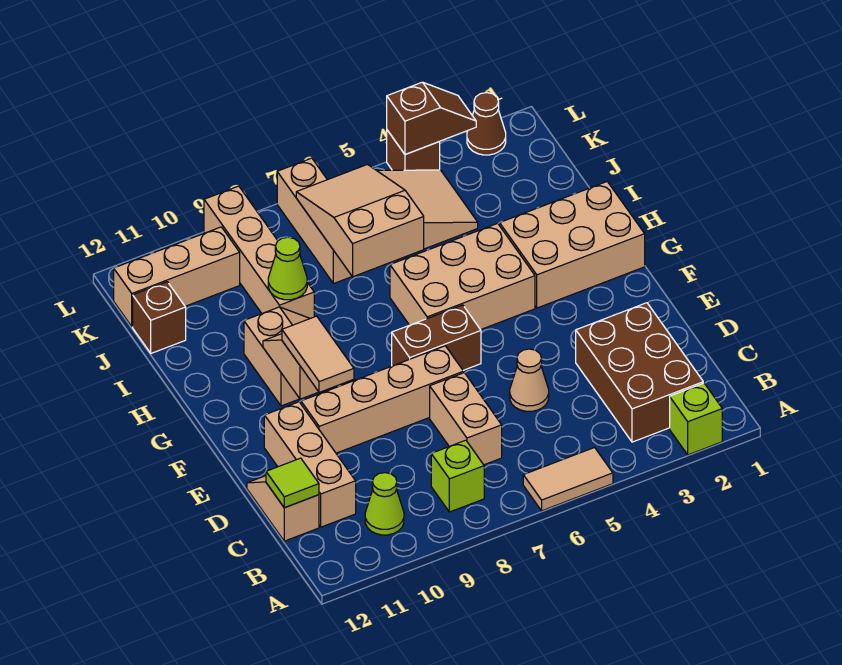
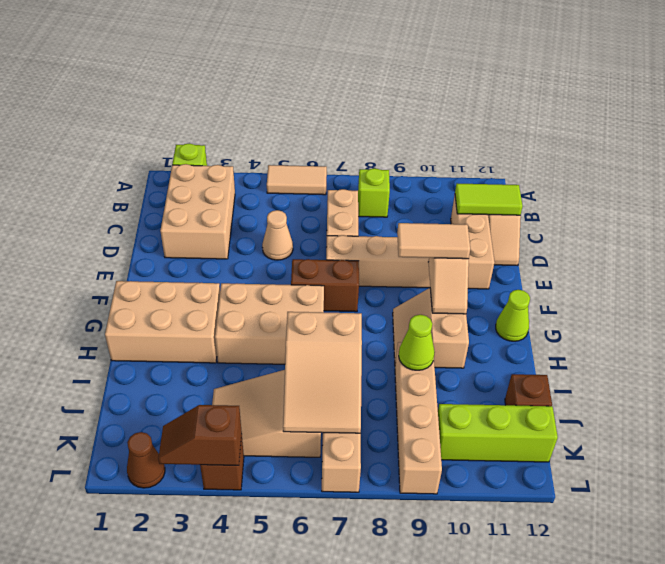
brown 2x3 brick [576,303,703,442] -> tan 2x3 brick [160,164,235,259]
lime 1x1 cone [365,473,404,535] -> lime 1x1 cone moved to [496,290,530,341]
lime 1x1 tile [266,458,319,508] -> lime 1x2 tile [455,183,523,215]
tan 1x2 tile [282,316,354,392] -> tan 1x2 tile turned to [397,223,470,259]
tan 1x3 brick [114,227,240,327] -> lime 1x3 brick [438,404,558,462]

